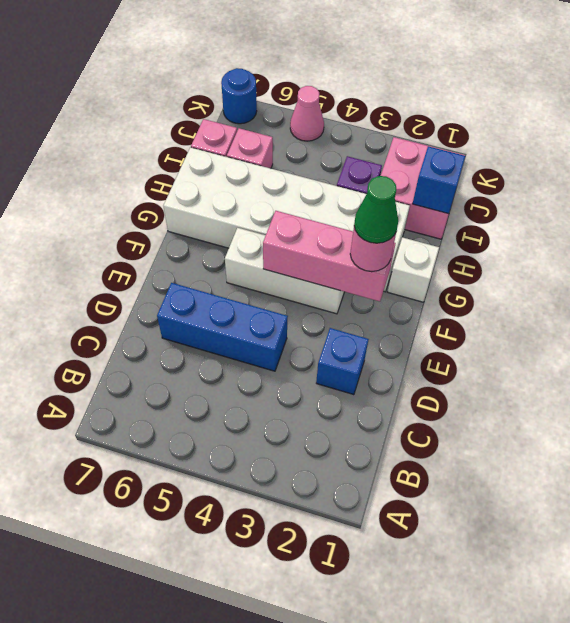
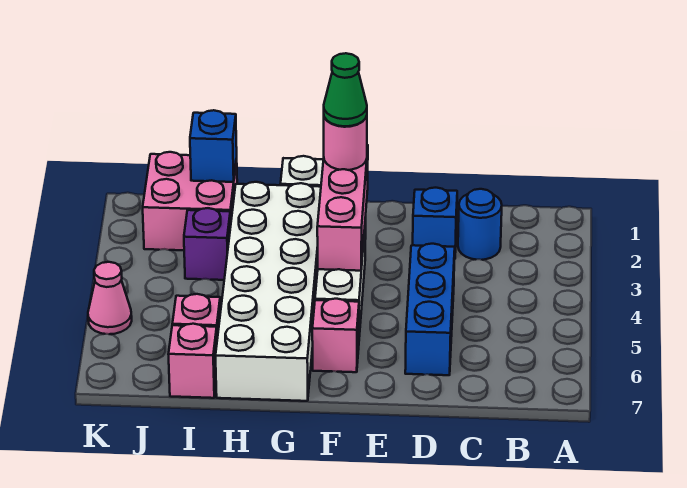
none -> pink 1x1 brick [312,299,359,372]
blue 1x1 round brick [221,68,257,124] -> blue 1x1 round brick moved to [458,189,502,260]

